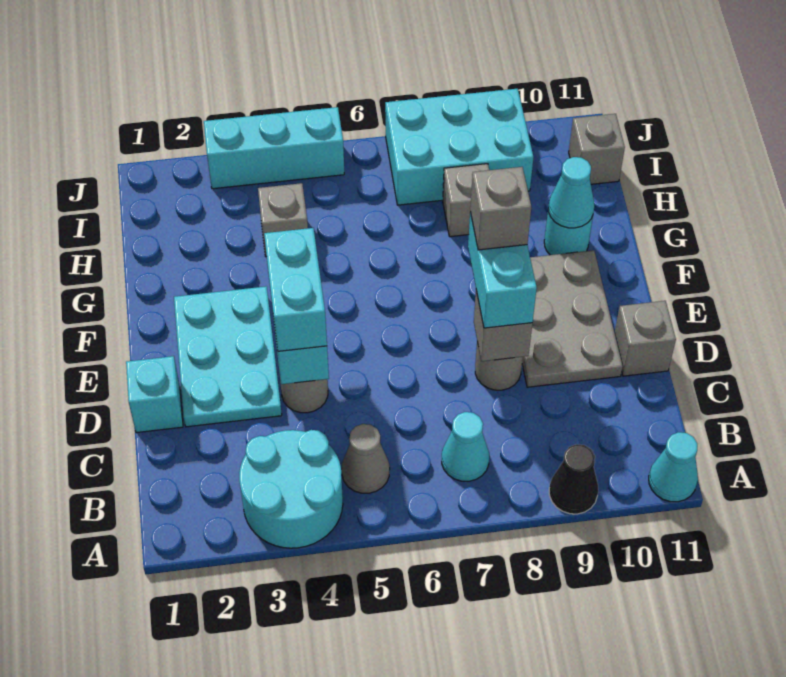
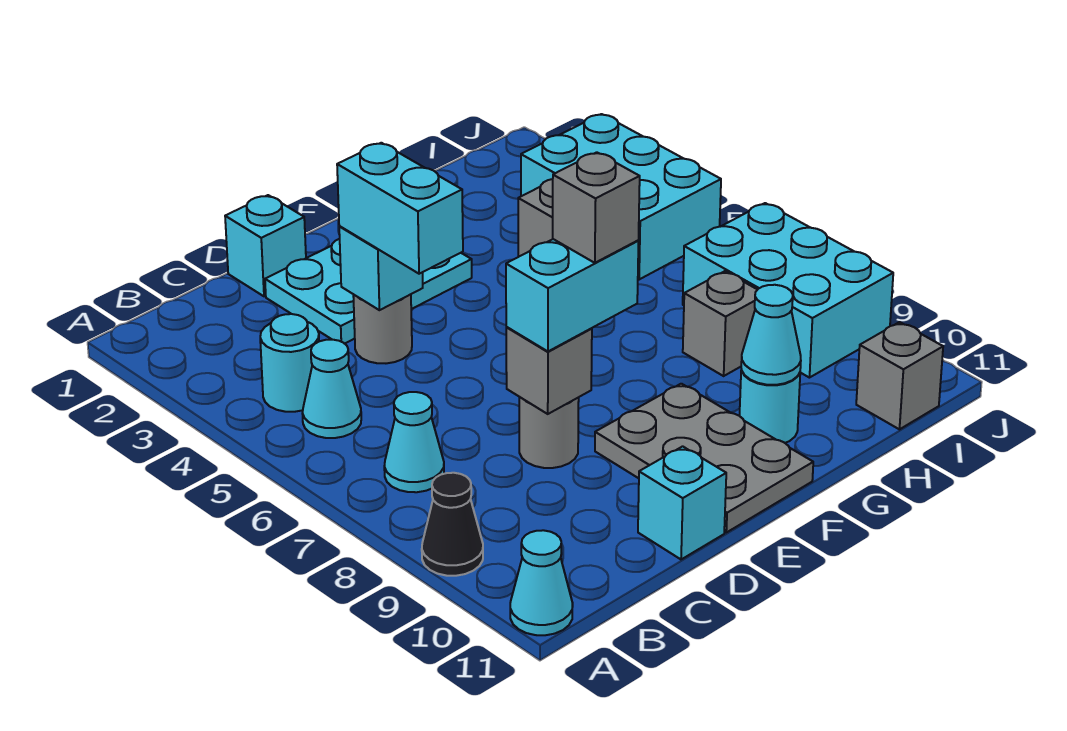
cyan 2x2 round brick [239,430,343,548] -> cyan 1x1 round brick [260,314,319,412]
grey 1x1 cone [342,424,390,493] -> cyan 1x1 cone [302,340,361,438]
cyan 1x2 brick [264,228,327,351] -> cyan 1x2 brick turned to [337,143,463,274]
grey 2x3 plate [522,250,623,387] -> grey 2x3 plate turned to [595,384,813,532]
grey 1x1 brick [615,301,676,376] -> cyan 1x1 brick [638,446,726,559]
cyan 1x3 brick [204,107,344,189] -> cyan 2x3 brick [521,114,721,279]

